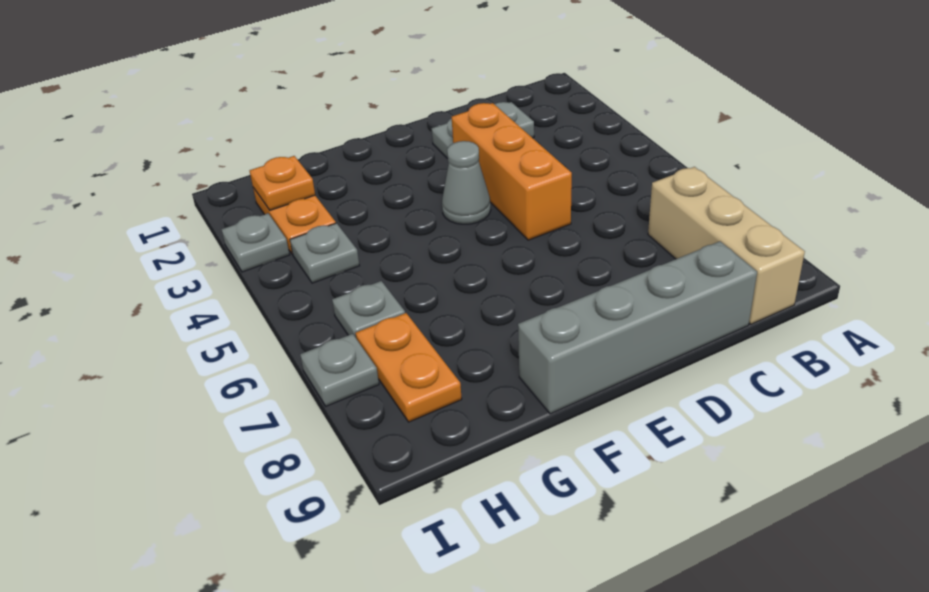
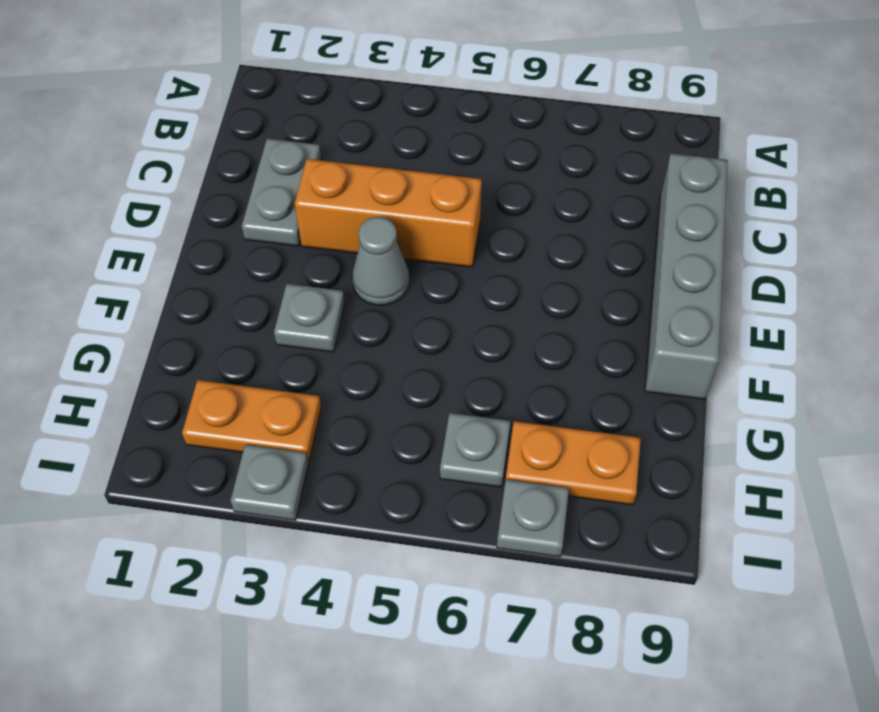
tan 1x3 brick [648,167,805,324] -> none
orange 1x1 plate [250,156,315,210] -> none
grey 1x1 plate [290,223,359,283] -> grey 1x1 plate moved to [274,284,345,352]

